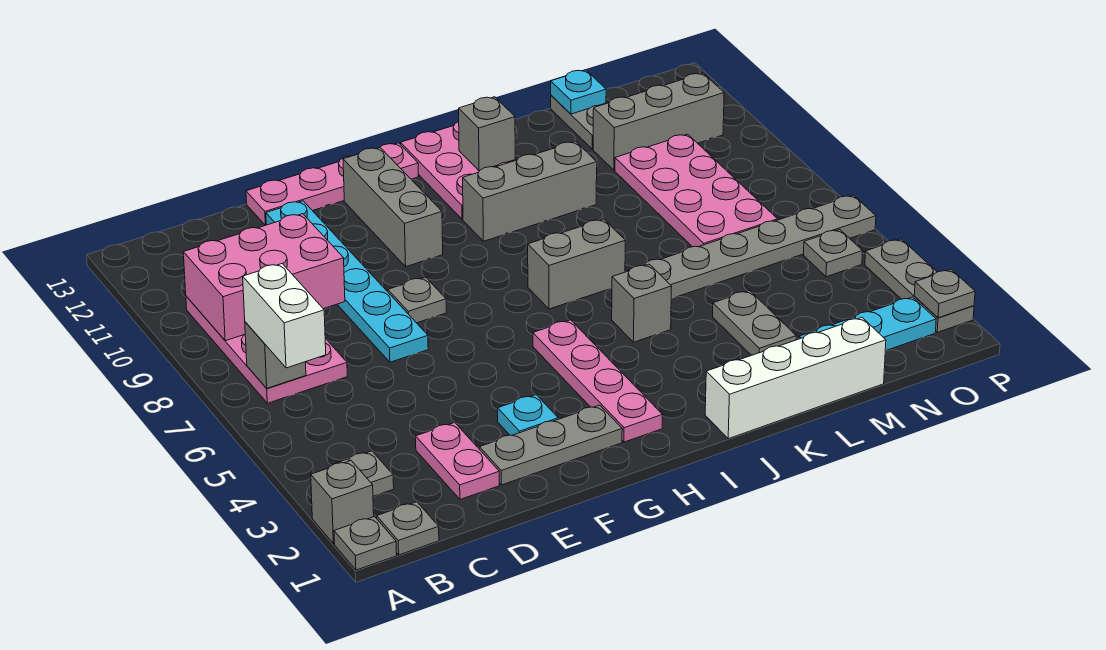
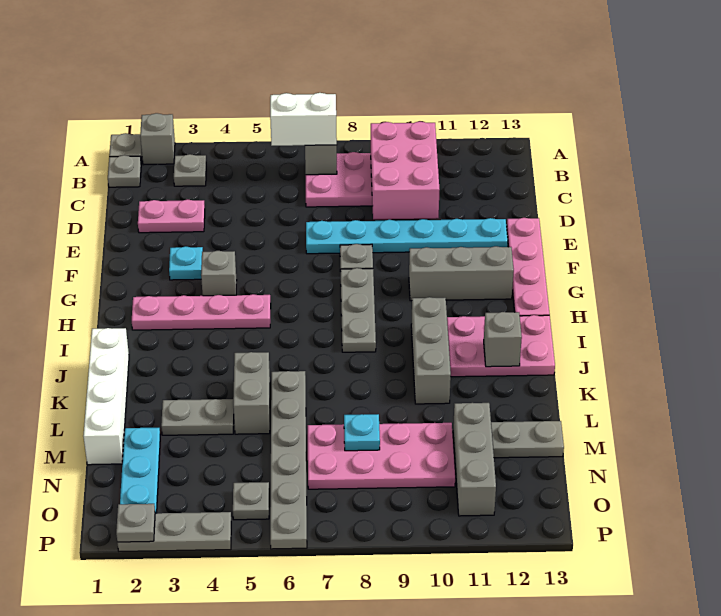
grey 1x3 plate [479,405,622,485] -> grey 1x3 plate moved to [341,268,376,352]
grey 1x2 brick [528,219,625,309] -> grey 1x2 brick moved to [233,352,270,434]
grey 1x1 brick [612,264,672,342] -> grey 1x1 brick moved to [201,251,237,296]
cyan 1x1 plate [551,70,606,114] -> cyan 1x1 plate moved to [344,414,380,451]

